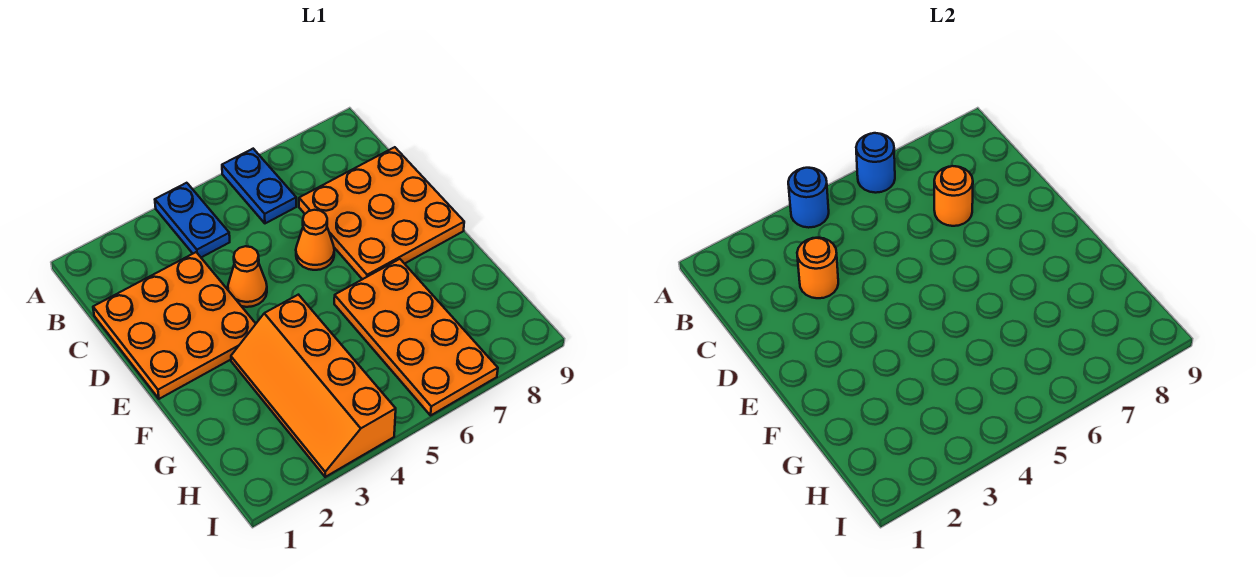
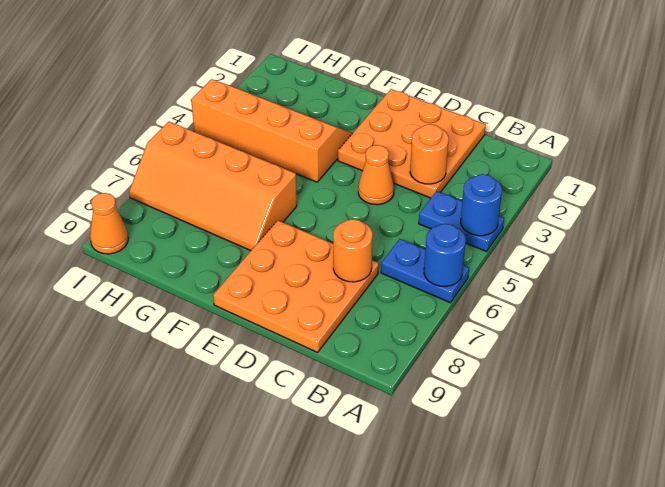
orange 1x1 cone [296,210,334,270] -> orange 1x1 cone moved to [90,193,128,254]
orange 2x4 plate [334,259,498,415] -> orange 2x4 slope [129,122,297,251]

